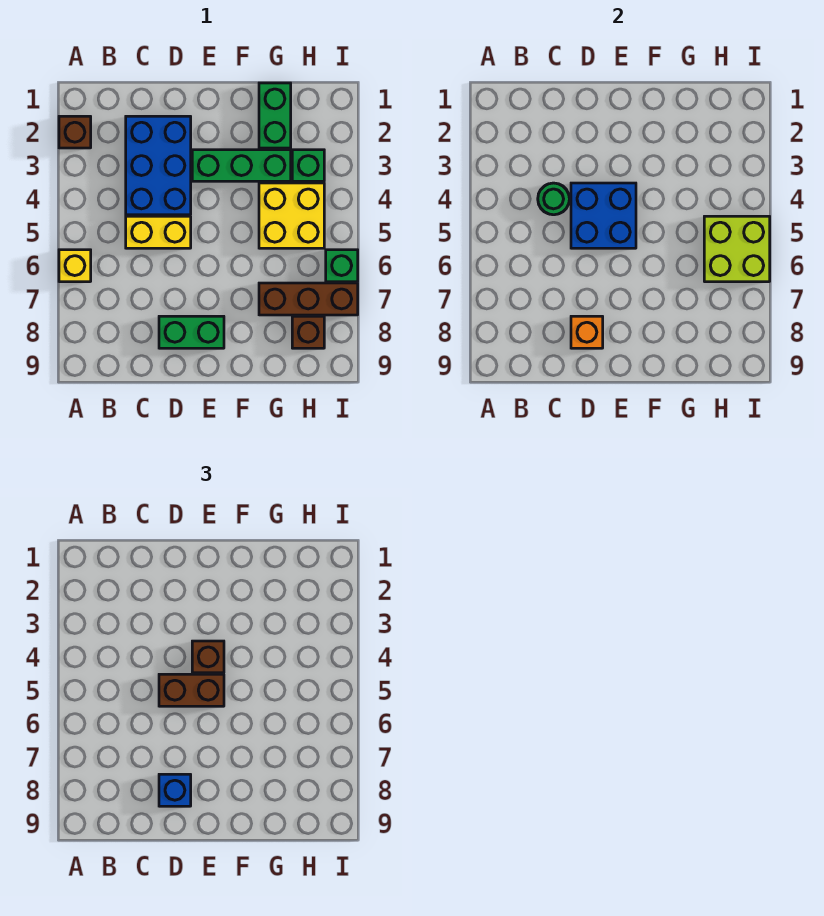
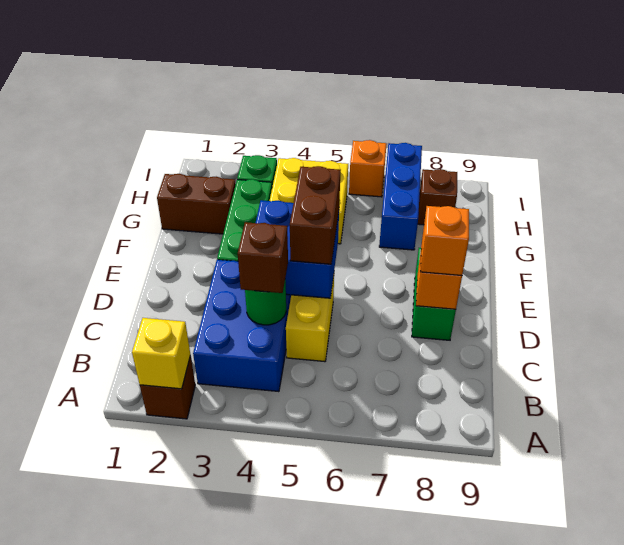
yellow 1x1 brick [59,250,91,282] -> yellow 1x1 brick moved to [132,318,190,389]
blue 2x3 brick [126,116,191,215] -> blue 2x3 brick turned to [193,260,291,392]
blue 1x1 brick [159,774,191,806] -> orange 1x1 brick [420,206,469,275]
brown 1x1 brick [192,641,224,673] -> brown 1x1 brick moved to [238,222,288,293]
green 1x2 brick [259,83,291,148] -> brown 1x2 brick [157,174,236,234]
brown 1x3 brick [259,283,358,315] -> blue 1x3 brick [379,143,422,250]
lime 2x2 brick [704,216,770,282] -> none
green 1x1 brick [326,250,358,282] -> orange 1x1 brick [349,140,387,197]

